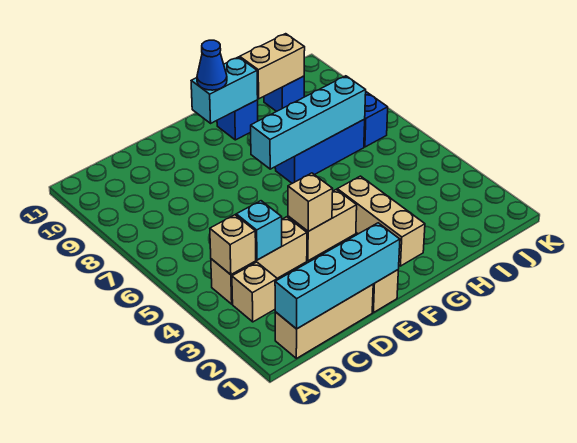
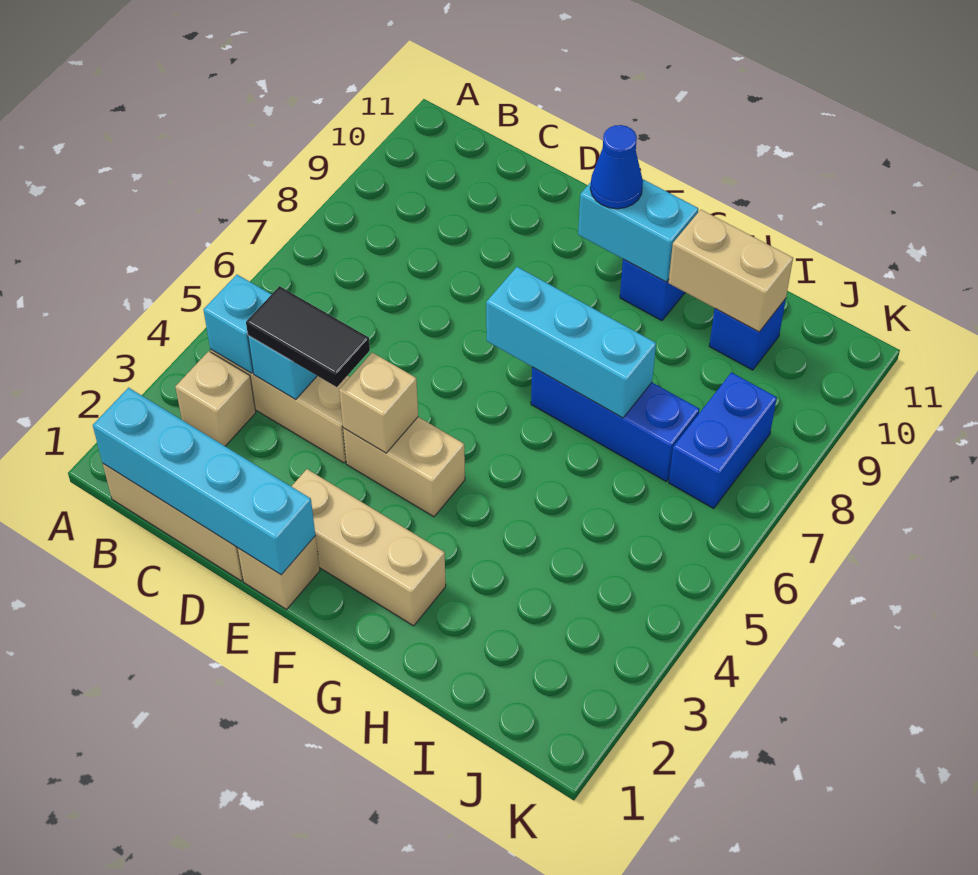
tan 1x1 brick [210,215,256,275] -> cyan 1x1 brick [203,275,272,373]
none -> black 1x2 tile [246,286,370,387]
cyan 1x4 brick [251,76,366,169] -> cyan 1x3 brick [486,267,656,418]
tan 1x3 brick [337,176,425,266] -> tan 1x3 brick turned to [291,469,446,626]

